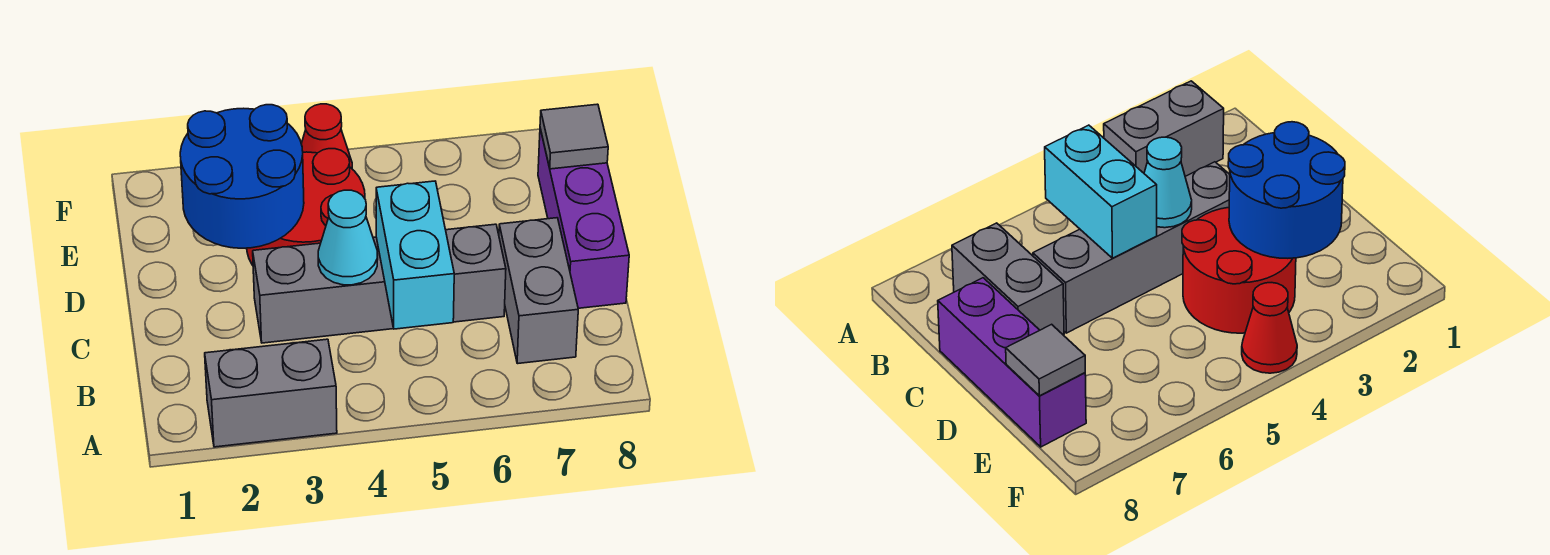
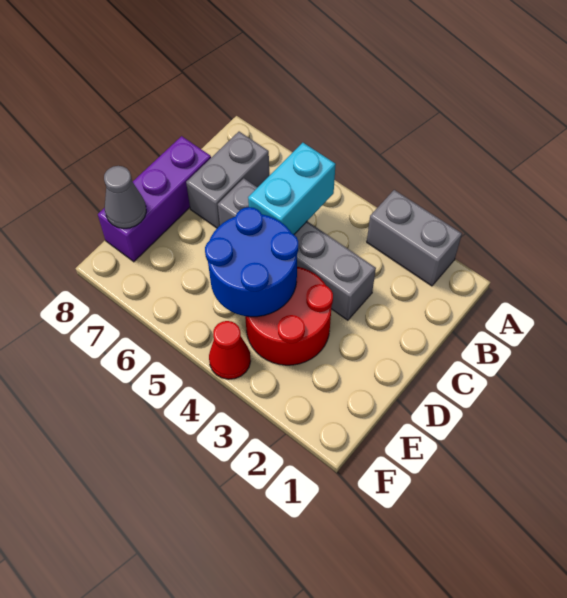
cyan 1x1 cone [318,190,378,285] -> none
blue 2x2 round brick [180,105,304,248] -> blue 2x2 round brick moved to [205,207,298,317]
grey 1x1 tile [540,104,608,169] -> grey 1x1 cone [104,166,146,228]

